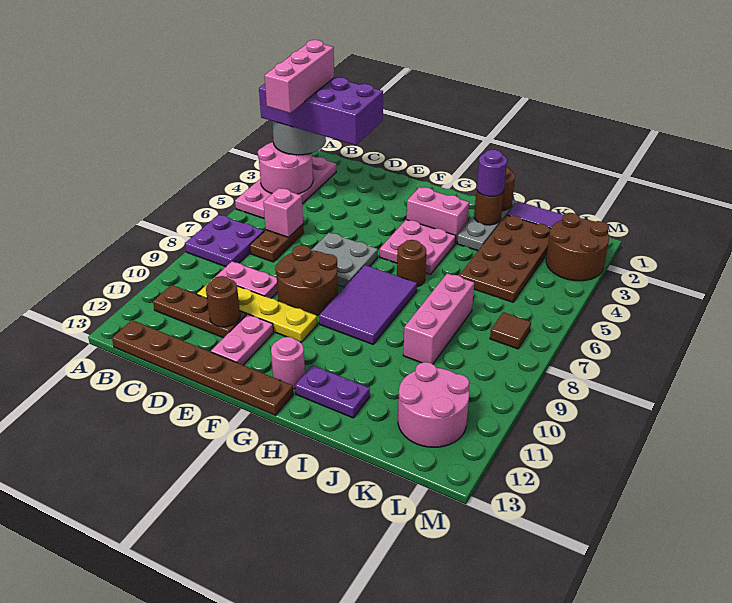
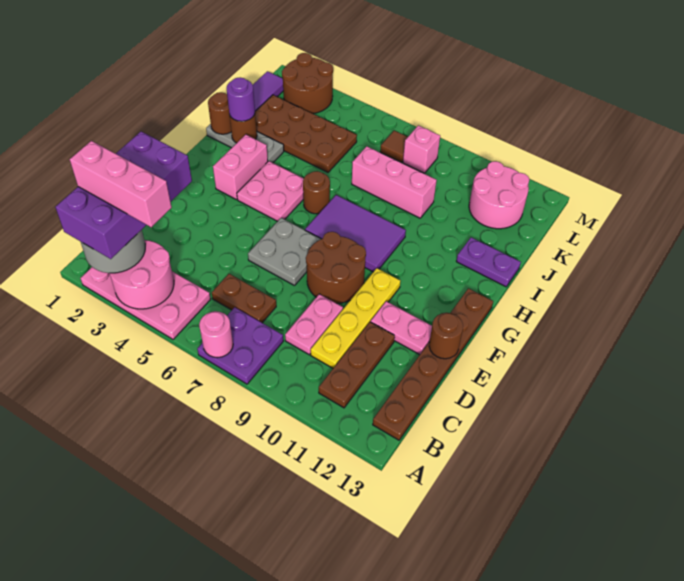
pink 1x1 brick [263,188,303,237] -> pink 1x1 brick moved to [403,125,440,173]
brown 1x1 round brick [206,276,240,327] -> brown 1x1 round brick moved to [429,313,463,359]
pink 1x1 round brick [271,337,305,389] -> pink 1x1 round brick moved to [199,311,233,358]
purple 1x2 plate [295,365,370,418] -> purple 1x2 plate turned to [456,237,521,287]

